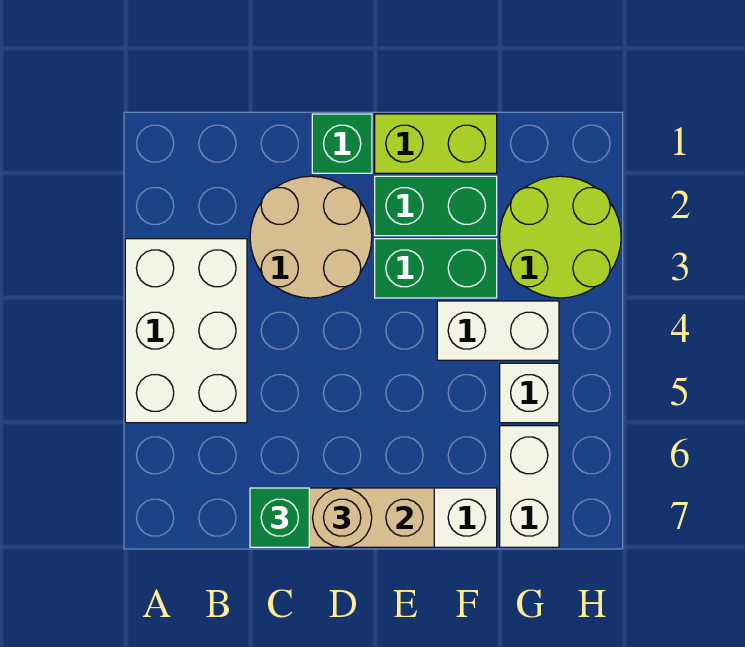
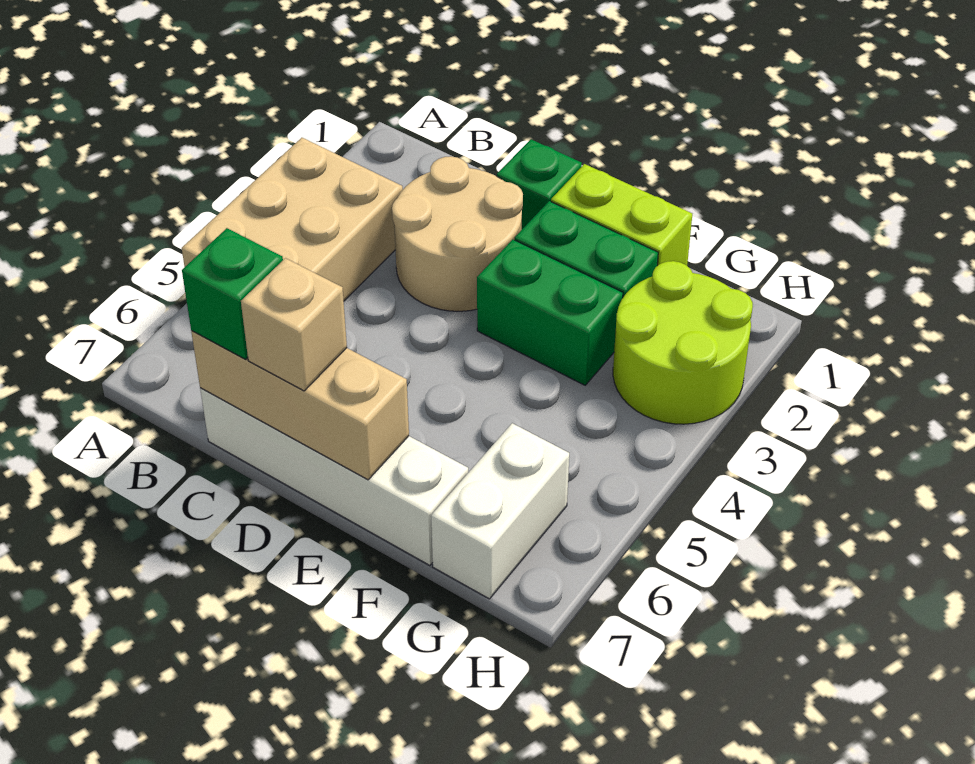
white 2x3 brick [125,239,247,423] -> tan 2x3 brick [182,138,403,301]
tan 1x1 round brick [313,488,372,547] -> tan 1x1 brick [241,258,347,391]
white 1x2 brick [437,301,559,360] -> none
white 1x1 brick [500,363,559,423] -> none

